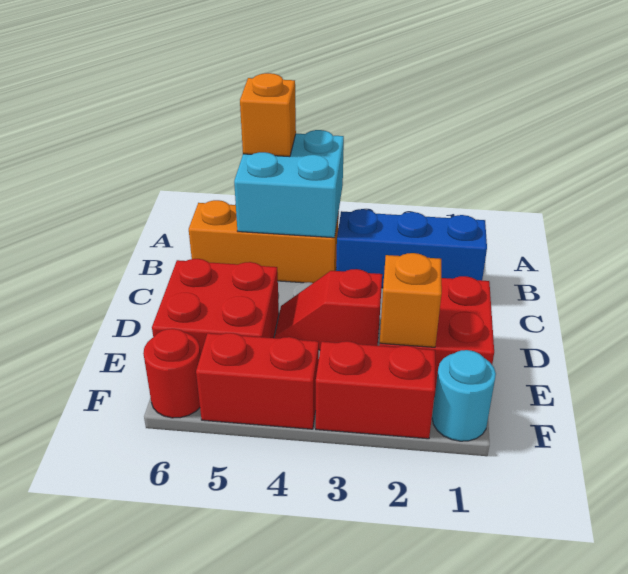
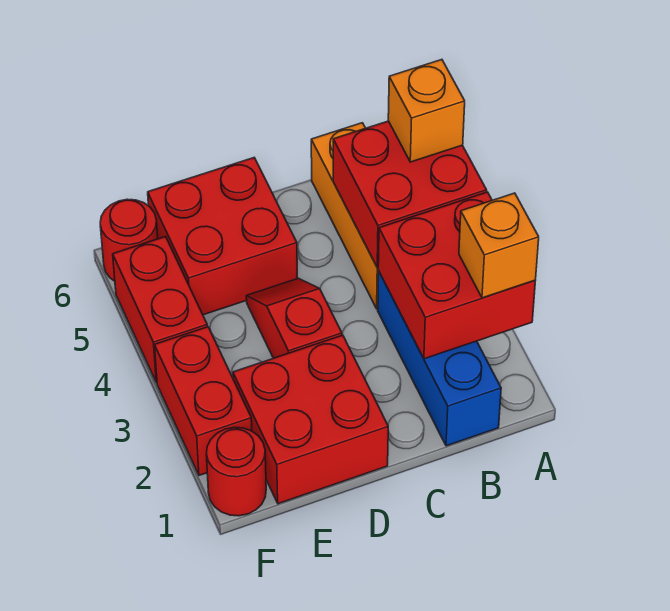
none -> red 2x2 brick [378,192,535,359]
cyan 2x2 brick [234,130,344,238] -> red 2x2 brick [333,121,487,268]
orange 1x1 brick [380,253,442,347] -> orange 1x1 brick moved to [459,193,539,298]
cyan 1x1 round brick [432,350,496,441] -> red 1x1 round brick [206,427,266,516]

